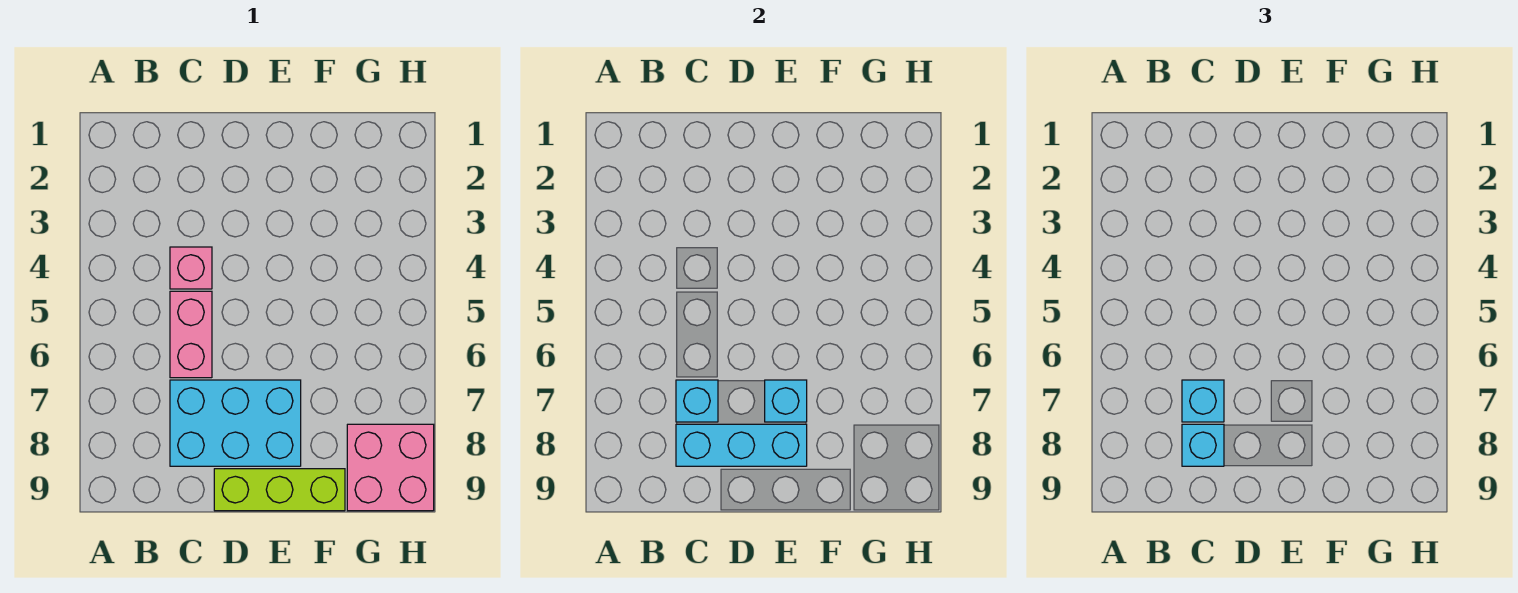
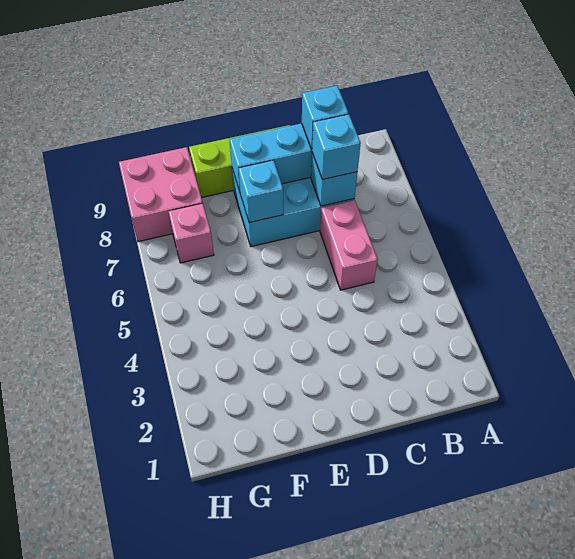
pink 1x1 brick [170,247,212,289] -> pink 1x1 brick moved to [168,203,214,263]

